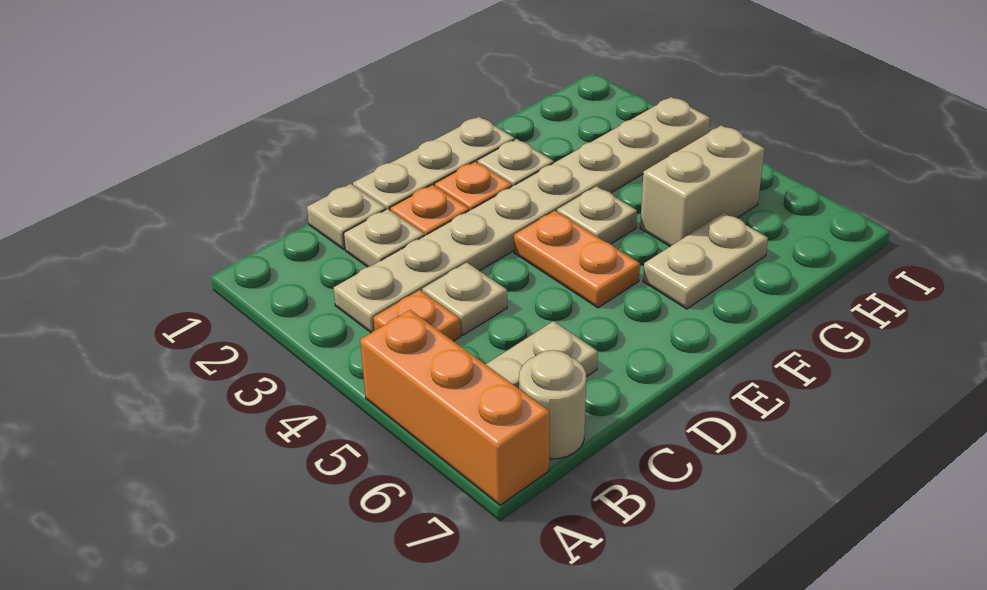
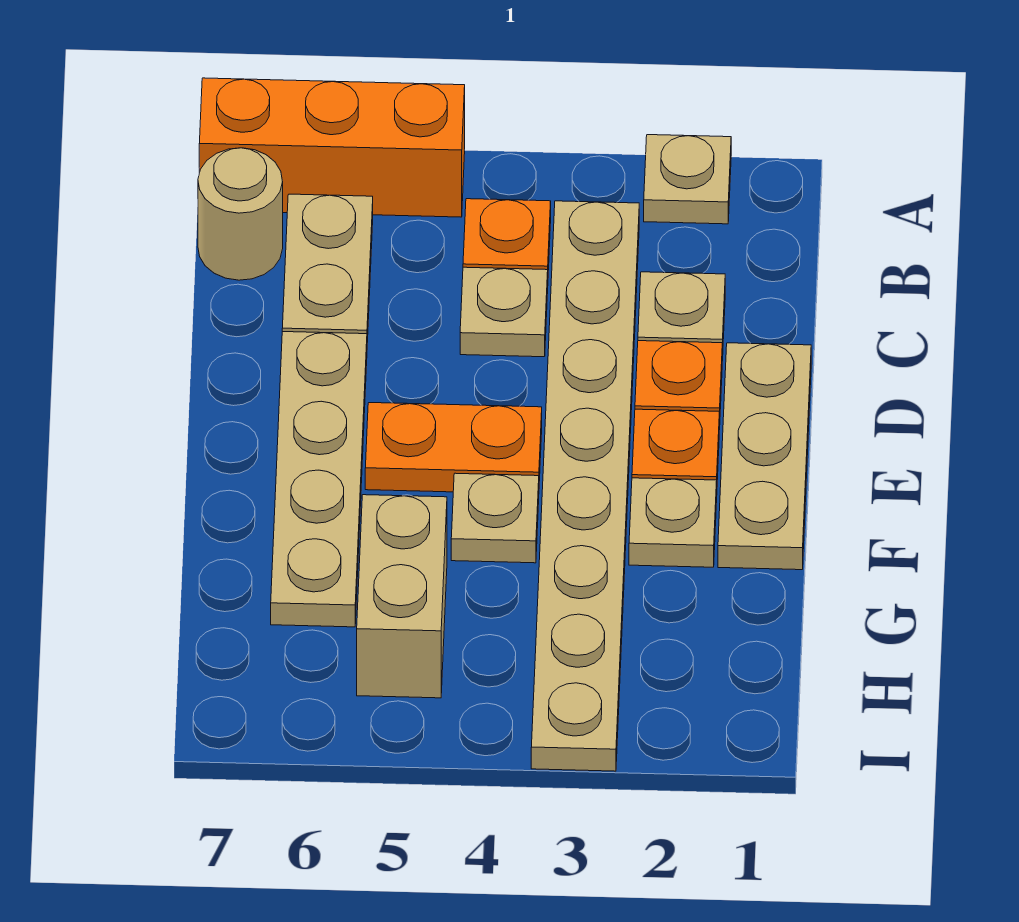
tan 1x1 plate [307,184,386,249] -> tan 1x1 plate moved to [644,135,731,224]
tan 1x2 plate [643,213,768,309] -> tan 1x4 plate [271,332,367,627]

